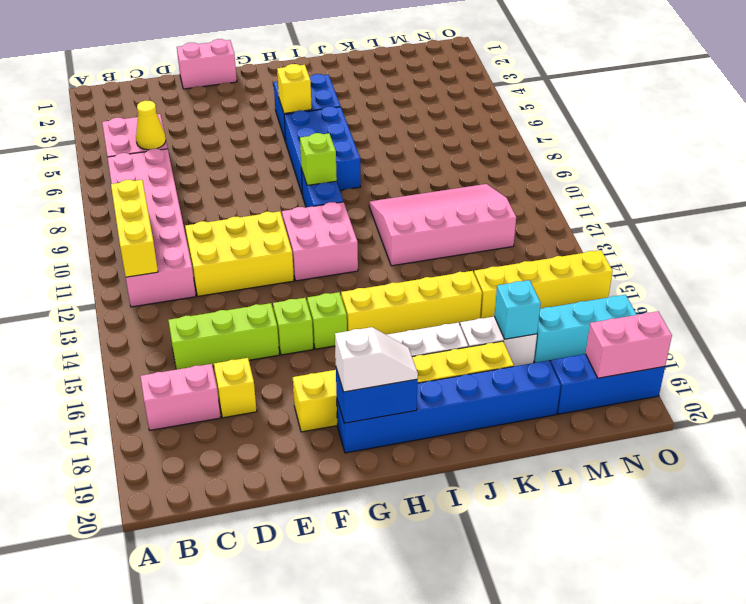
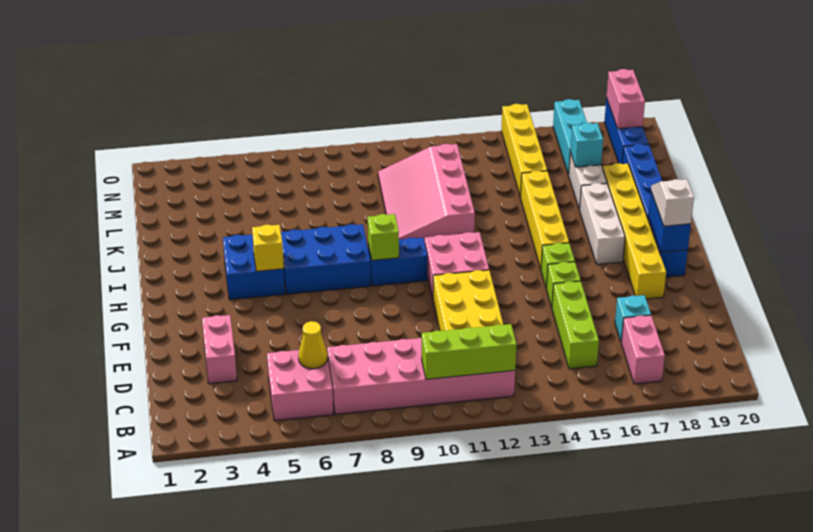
yellow 1x3 brick [111,180,158,277] -> lime 1x3 brick [422,324,517,379]
yellow 1x1 brick [214,358,257,418] -> cyan 1x1 brick [615,295,651,341]
pink 1x2 brick [177,39,237,89] -> pink 1x2 brick moved to [202,315,237,384]

